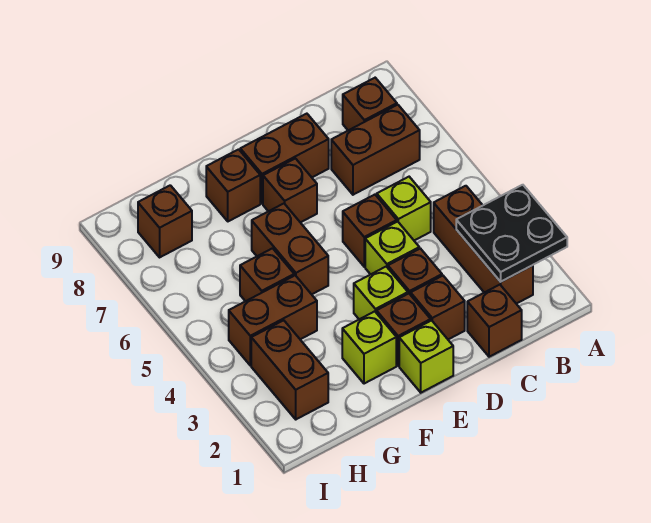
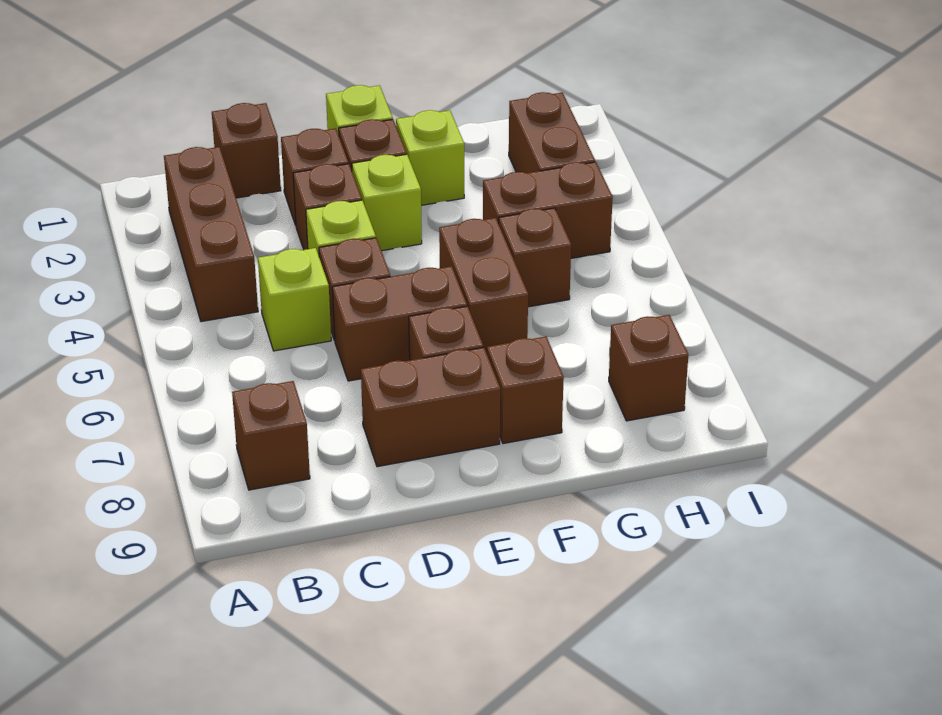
black 2x2 plate [456,185,567,282] -> none
brown 1x2 brick [331,105,420,195] -> brown 1x2 brick moved to [332,266,467,381]

